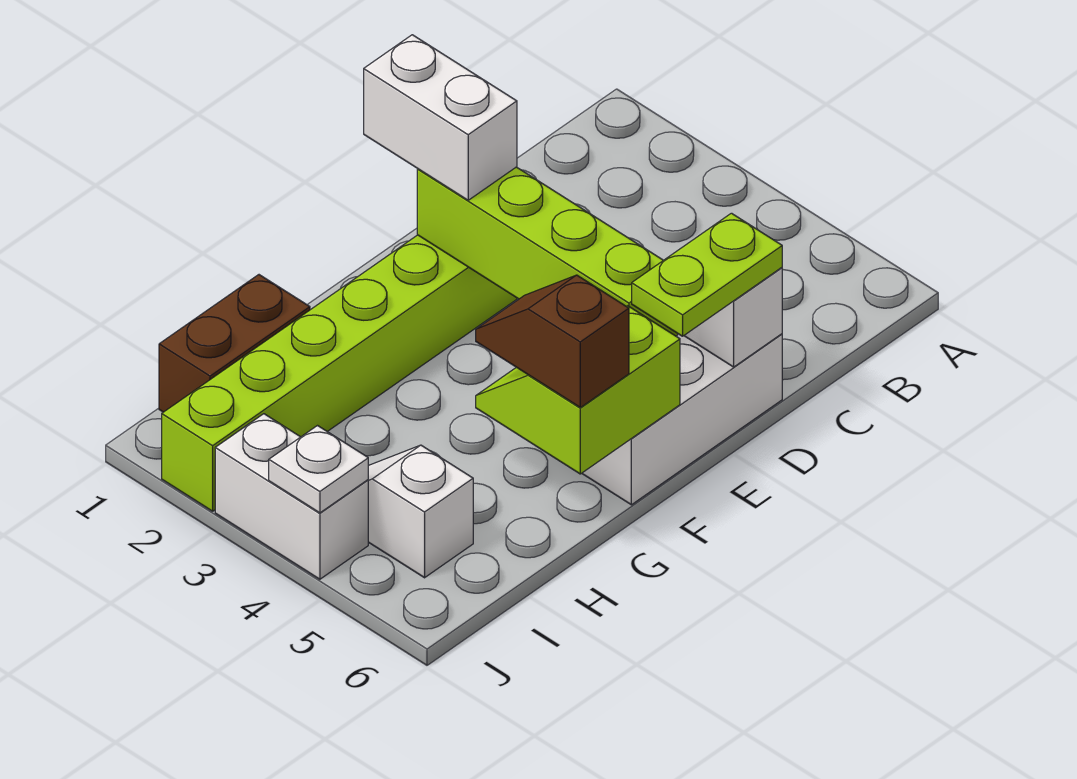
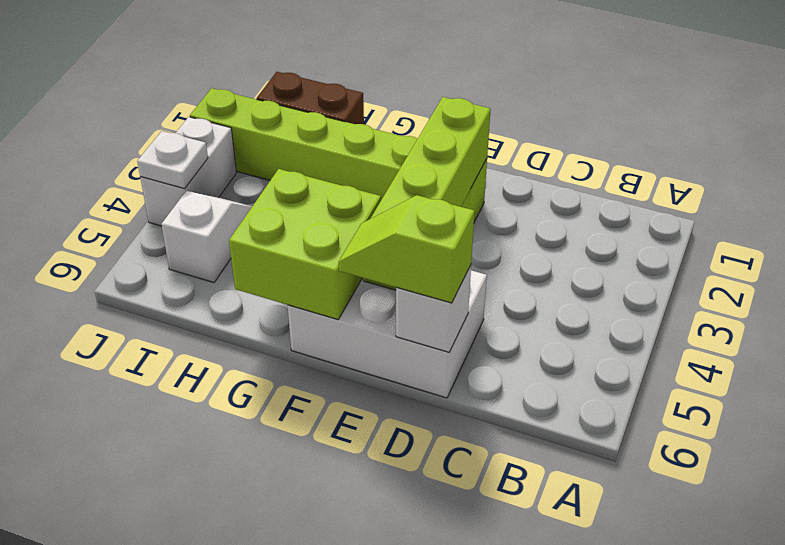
lime 1x2 plate [632,213,782,336] -> lime 1x2 slope [339,195,475,303]
white 1x2 brick [364,35,517,200] -> none
lime 2x2 slope [476,306,680,474] -> lime 2x2 brick [229,169,381,320]
brown 1x2 slope [476,275,629,407] -> none

